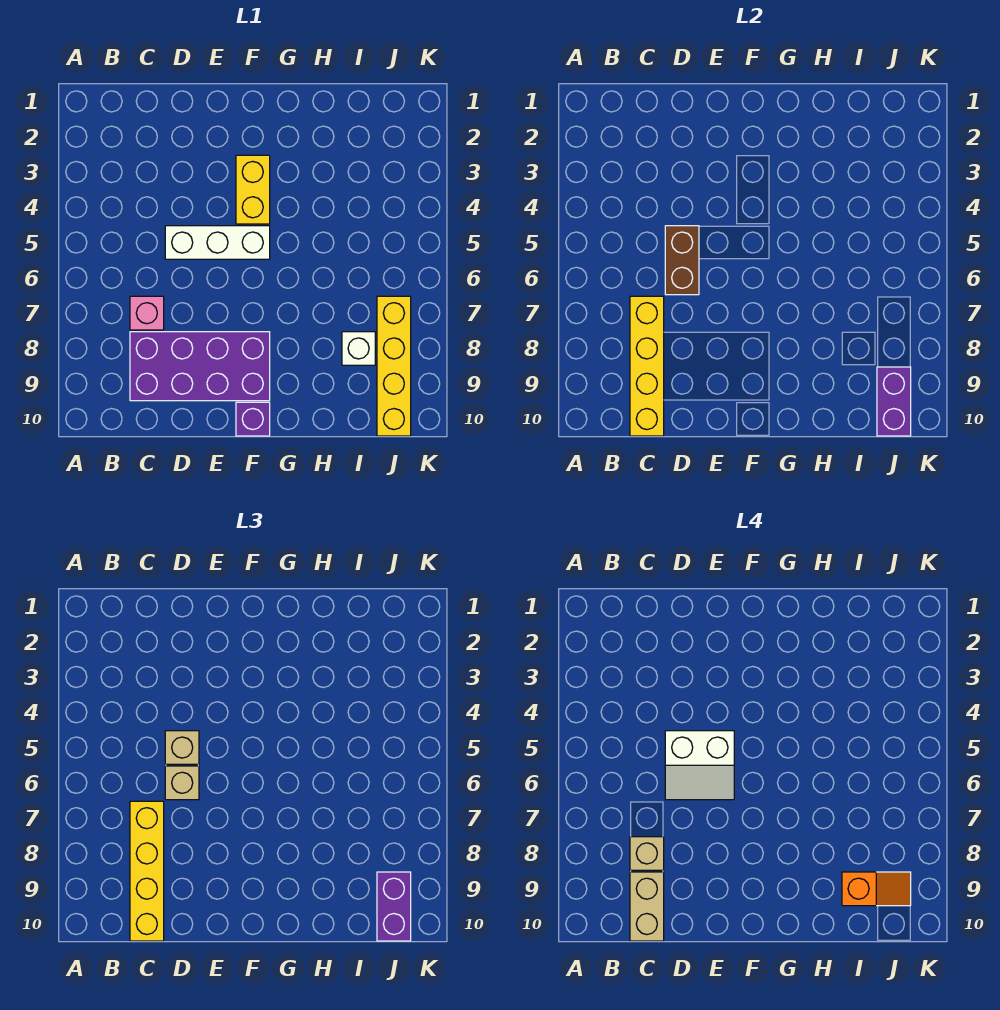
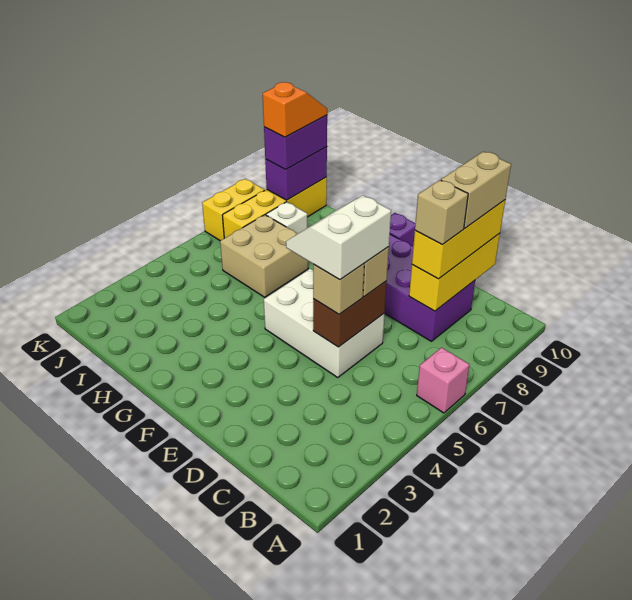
pink 1x1 brick [130,296,164,330] -> pink 1x1 brick moved to [417,348,469,413]
yellow 1x4 brick [630,296,664,436] -> yellow 1x3 brick [409,233,500,311]
yellow 1x4 brick [130,801,164,941] -> yellow 1x3 brick [412,200,505,279]
white 1x3 brick [165,226,270,259] -> white 2x3 brick [264,269,385,377]
white 2x2 slope [665,731,734,800] -> white 2x2 slope turned to [286,196,391,280]
yellow 1x2 brick [236,155,270,224] -> yellow 1x2 brick moved to [202,179,265,241]
none -> tan 2x2 brick [220,215,308,297]
orange 1x2 slope [842,872,911,906] -> orange 1x2 slope turned to [263,82,327,137]

